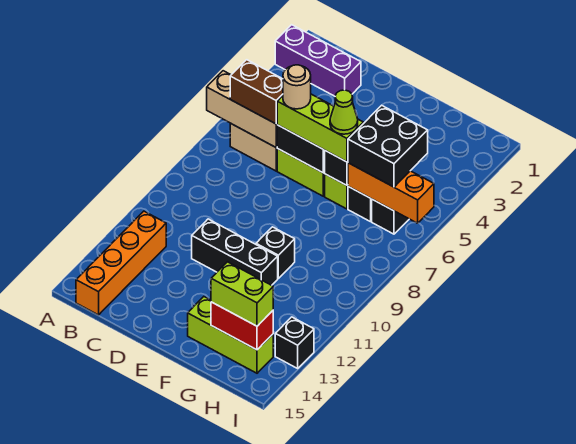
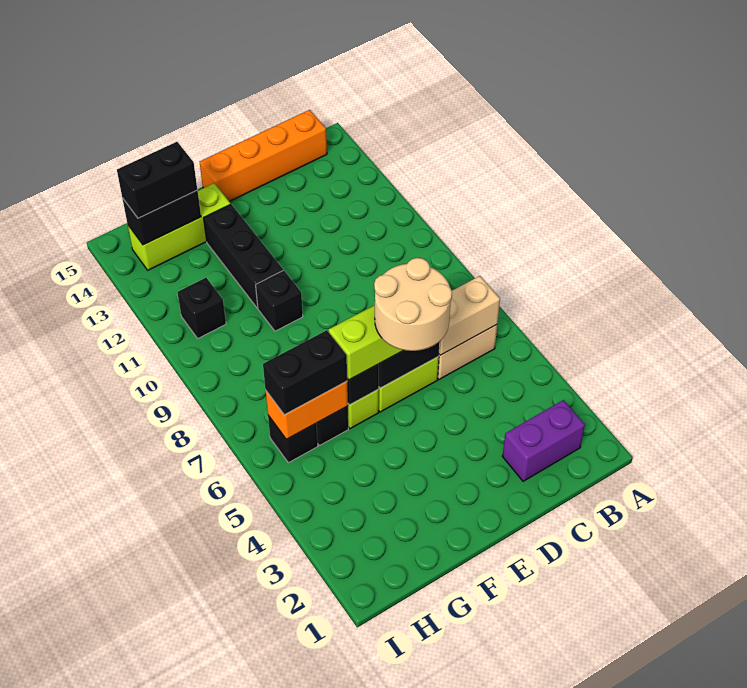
purple 1x3 brick [275,25,361,96] -> purple 1x2 brick [502,400,585,481]
tan 1x3 brick [207,71,277,147] -> tan 1x2 brick [439,276,500,355]
brown 1x2 brick [230,60,283,124] -> none
orange 1x4 brick [76,211,166,315] -> orange 1x4 brick turned to [200,110,327,202]
tan 1x1 round brick [283,65,311,109] -> tan 2x2 round brick [374,258,452,351]
black 1x3 brick [192,219,278,285] -> black 1x3 brick turned to [204,204,283,308]
lime 1x1 cone [330,90,358,134] -> none
black 2x2 brick [348,105,428,187] -> black 1x2 brick [263,330,347,415]
orange 1x3 brick [348,163,434,223] -> orange 1x2 brick [265,381,348,439]
red 1x2 brick [211,302,273,350] -> black 1x2 brick [122,190,201,245]
lime 1x2 brick [211,262,273,326] -> black 1x2 brick [117,142,197,218]
black 1x1 brick [275,317,314,368] -> black 1x1 brick moved to [177,278,226,338]

